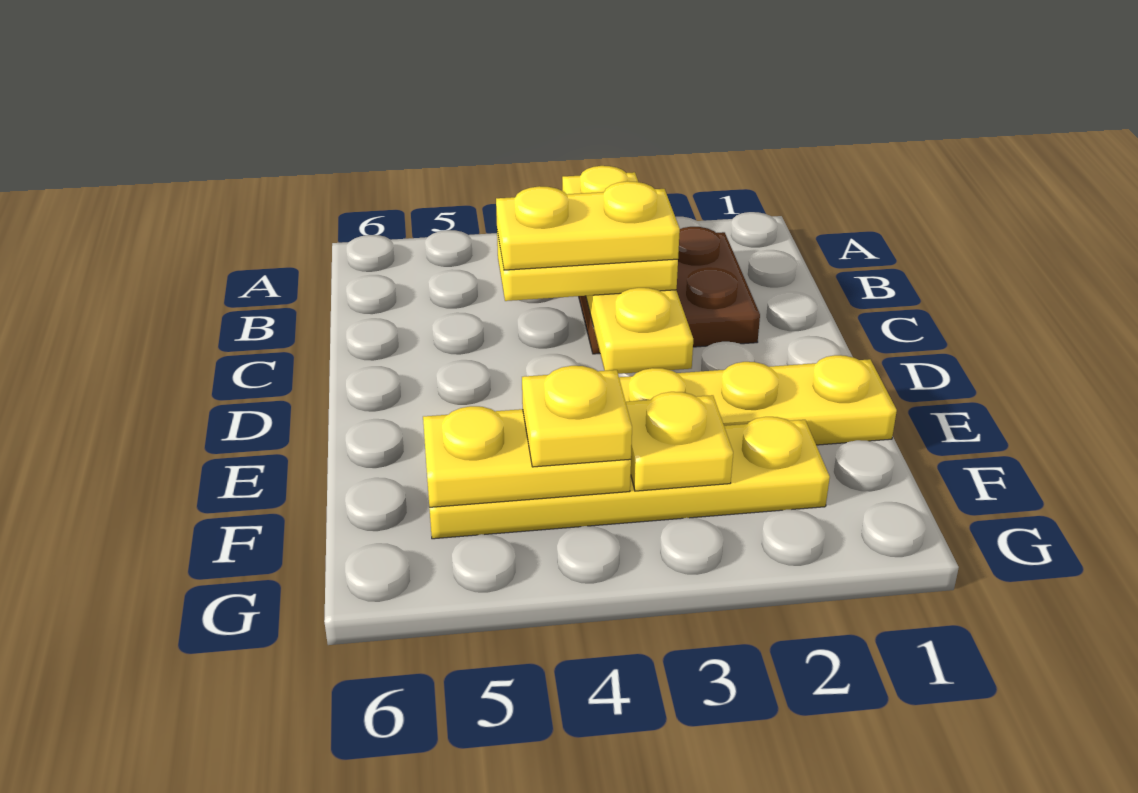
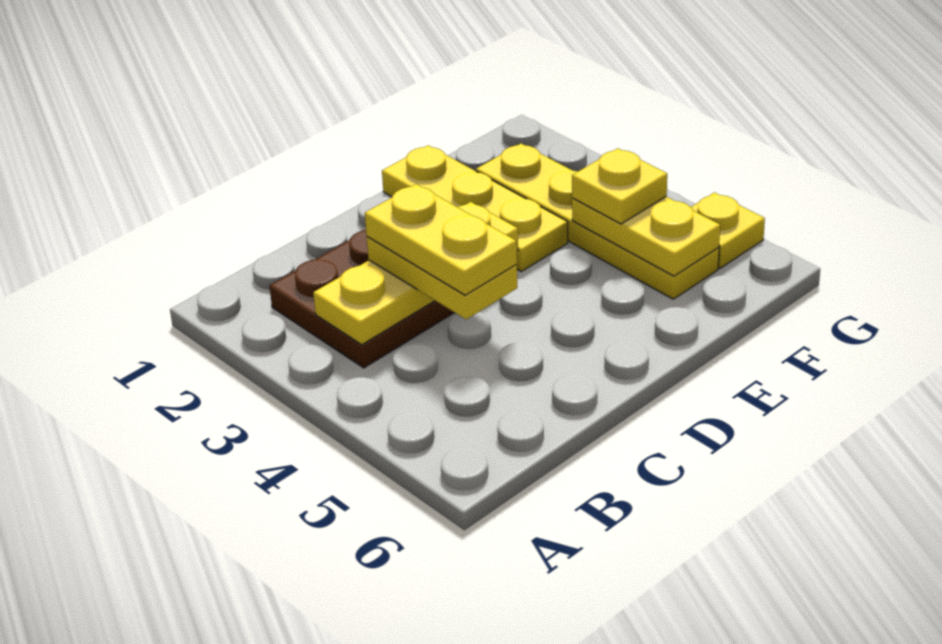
yellow 1x4 plate [562,166,693,374] -> yellow 1x3 plate [313,202,518,345]
yellow 1x1 plate [626,392,733,491] -> yellow 1x1 plate moved to [691,192,765,268]

